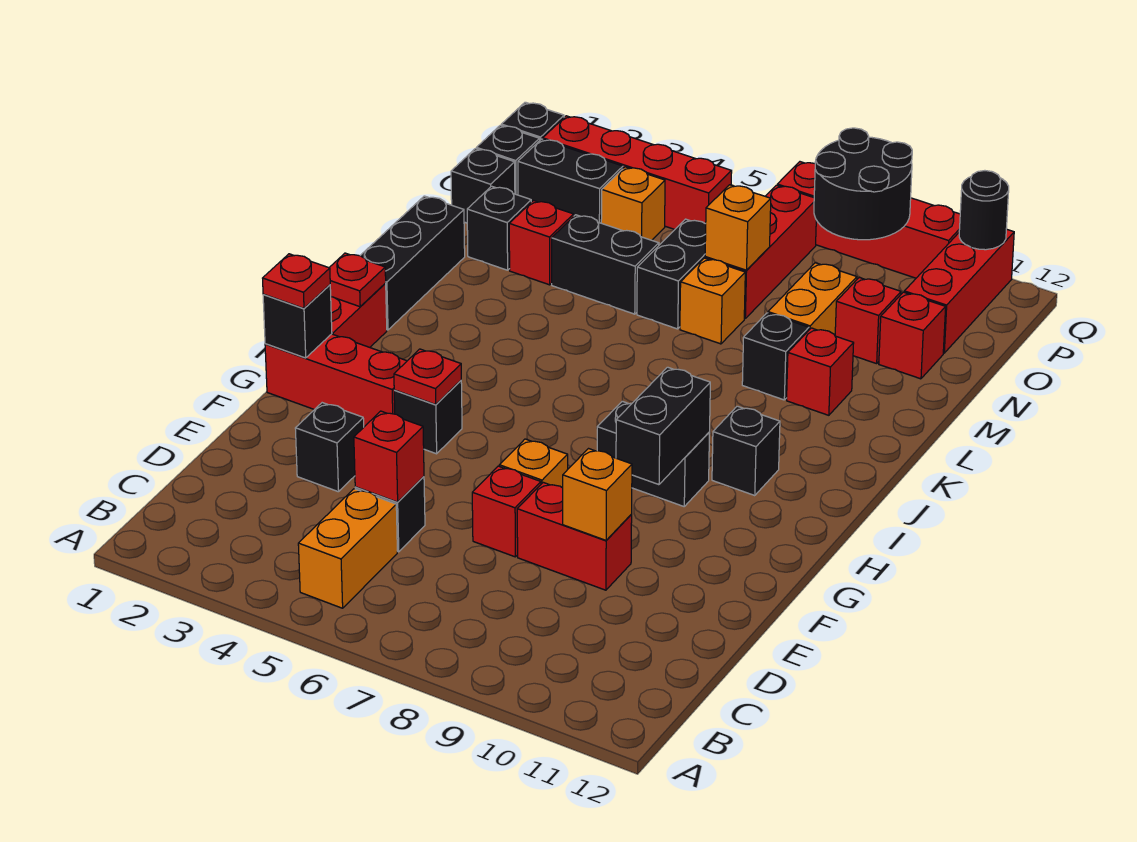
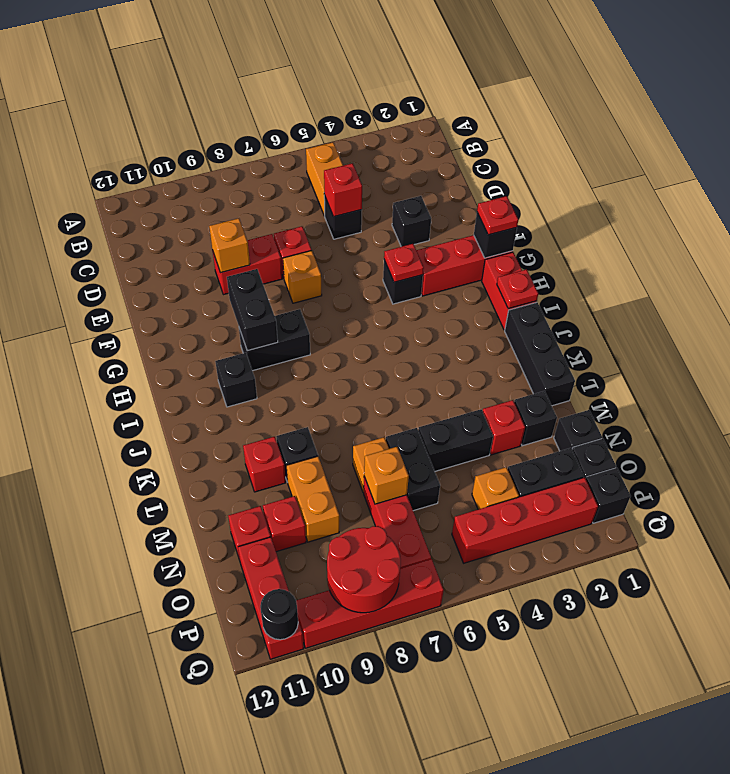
black 2x2 round brick [814,128,912,240] -> red 2x2 round brick [327,526,401,613]

